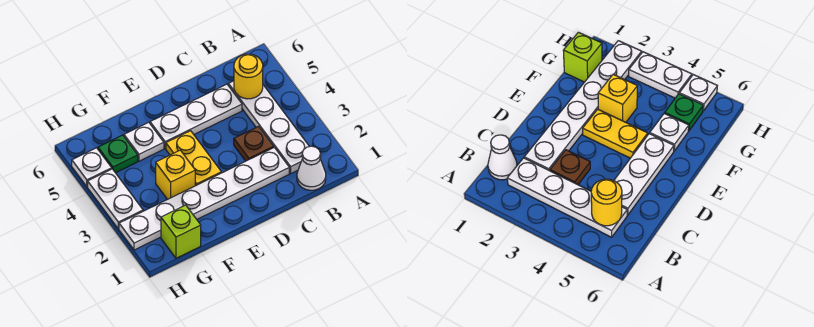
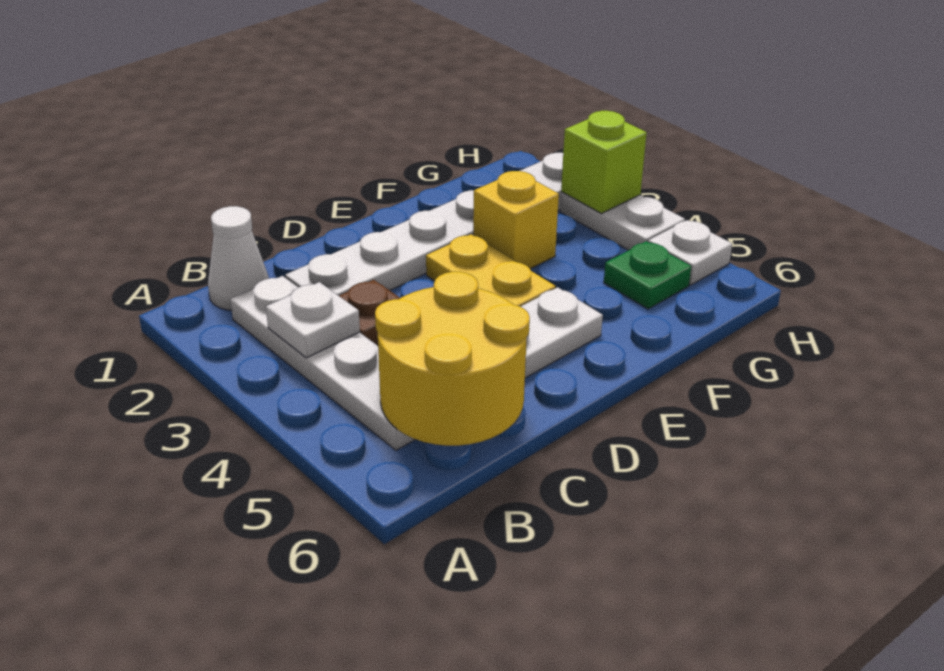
yellow 1x1 round brick [234,54,263,99] -> yellow 2x2 round brick [375,272,530,446]
white 1x1 plate [124,122,164,161] -> white 1x1 plate moved to [266,282,360,358]
lime 1x1 brick [161,205,201,258] -> lime 1x1 brick moved to [561,111,647,214]

